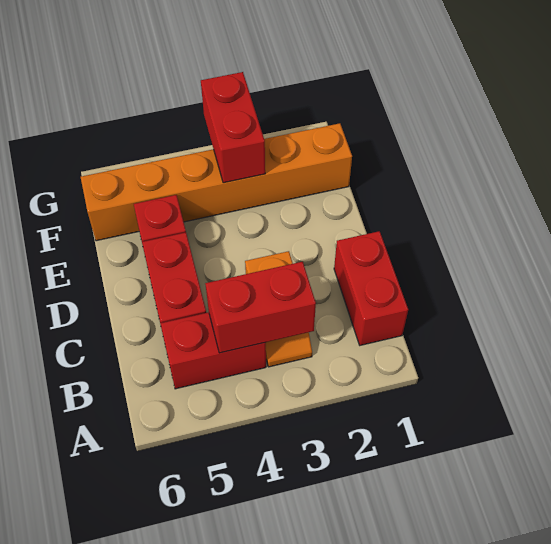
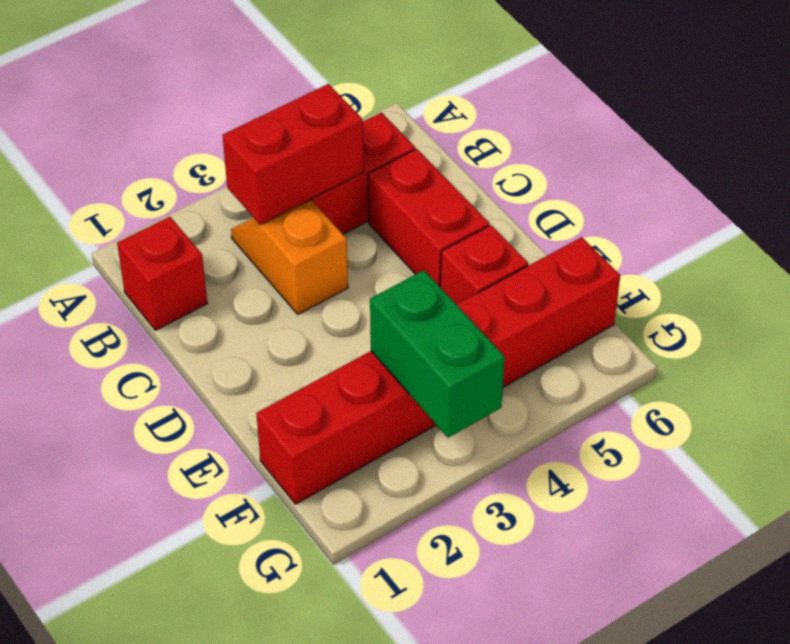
red 1x2 brick [334,231,408,345] -> red 1x1 brick [117,217,207,330]
orange 1x6 brick [81,123,352,241] -> red 1x6 brick [256,237,620,504]
red 1x2 brick [201,72,265,183] -> green 1x2 brick [370,270,505,438]

